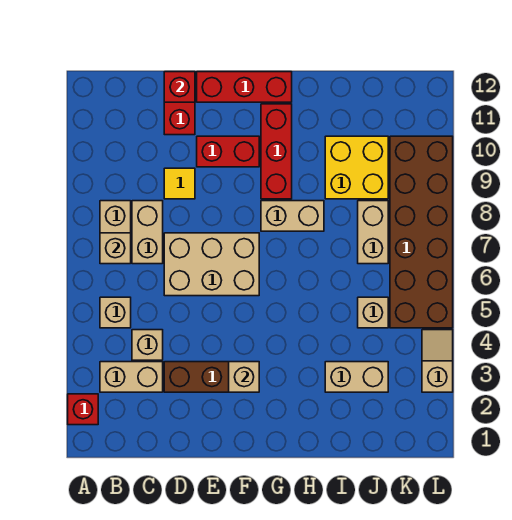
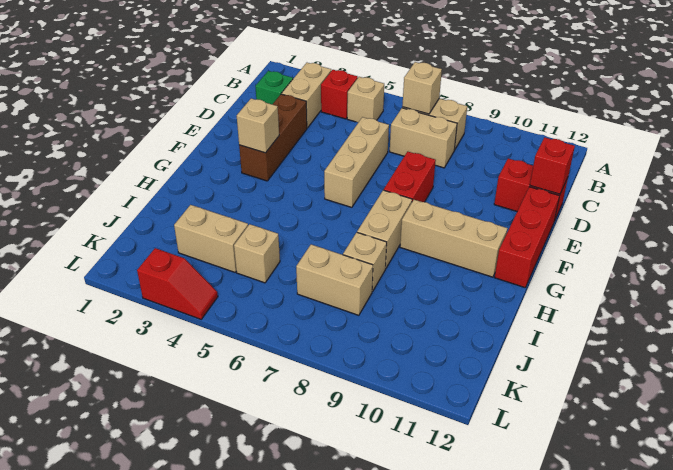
red 1x1 brick [68,394,98,425] -> red 1x1 brick moved to [321,70,358,119]
none -> green 1x1 brick [255,71,293,104]
tan 1x1 brick [132,330,163,360] -> tan 1x1 brick moved to [343,232,387,292]
tan 2x3 brick [164,233,259,296] -> tan 1x3 brick [324,117,389,207]
yellow 1x1 tile [164,168,195,199] -> none
red 1x2 brick [197,136,259,167] -> red 1x2 brick moved to [384,152,436,202]
red 1x3 brick [261,104,292,199] -> tan 1x3 brick [400,200,507,277]
tan 1x2 brick [325,362,388,392] -> tan 1x2 brick turned to [174,205,248,272]
yellow 2x2 brick [325,136,388,199] -> none
brown 2x6 brick [390,136,453,328] -> none
tan 1x2 slope [422,330,453,392] -> red 1x2 slope [137,248,218,319]

